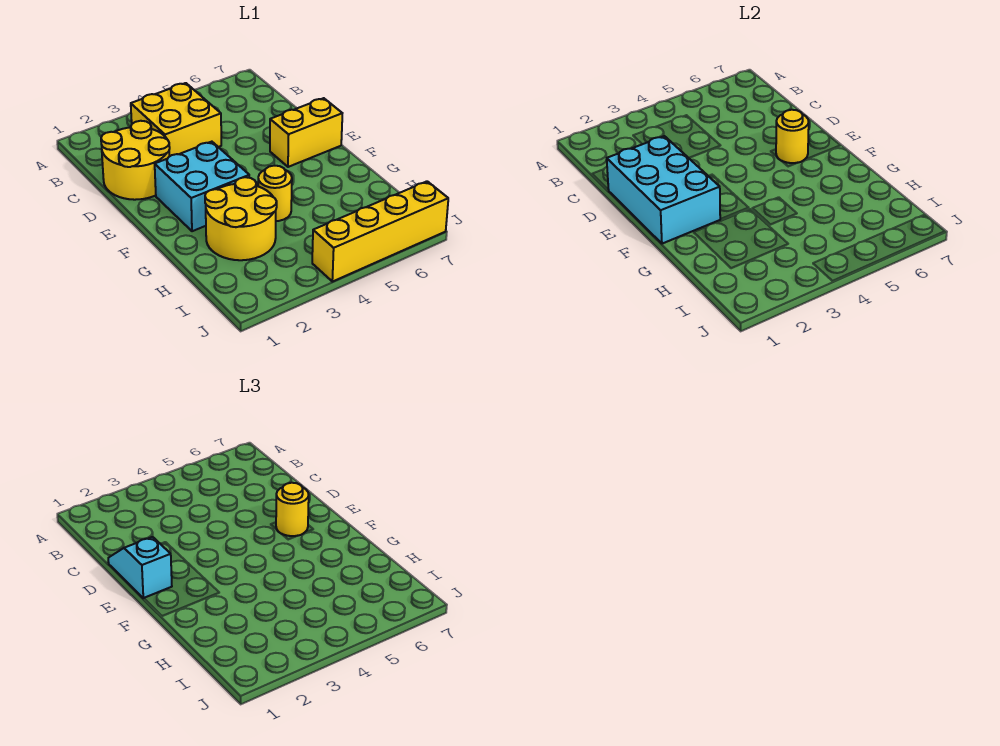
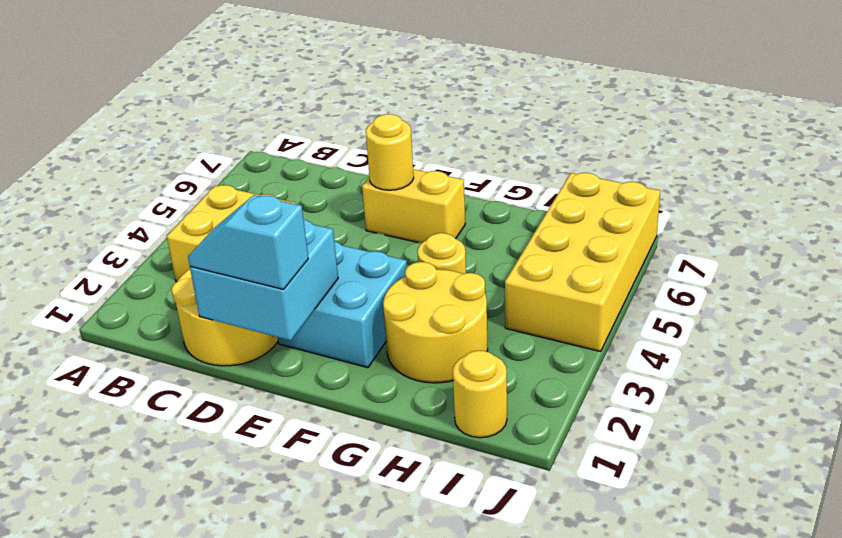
cyan 2x3 brick [607,136,720,244] -> cyan 2x2 brick [190,220,338,340]
yellow 1x2 brick [270,98,342,167] -> yellow 1x2 brick turned to [362,169,465,243]
yellow 1x1 round brick [276,483,309,536] -> yellow 1x1 round brick moved to [453,351,507,438]
yellow 1x4 brick [312,181,448,282] -> yellow 2x4 brick [505,173,660,351]

